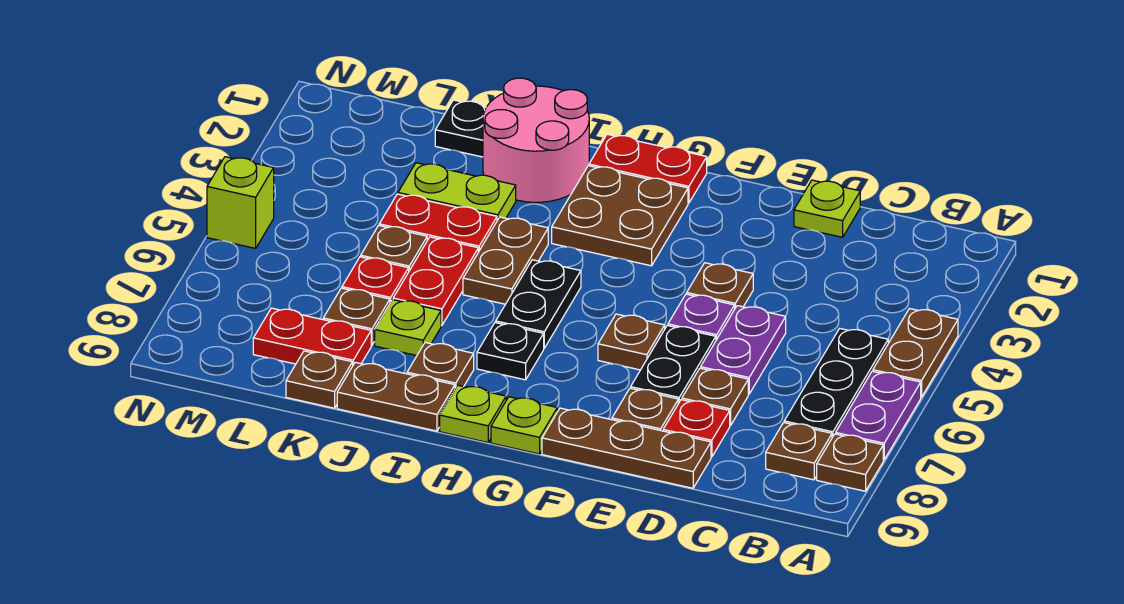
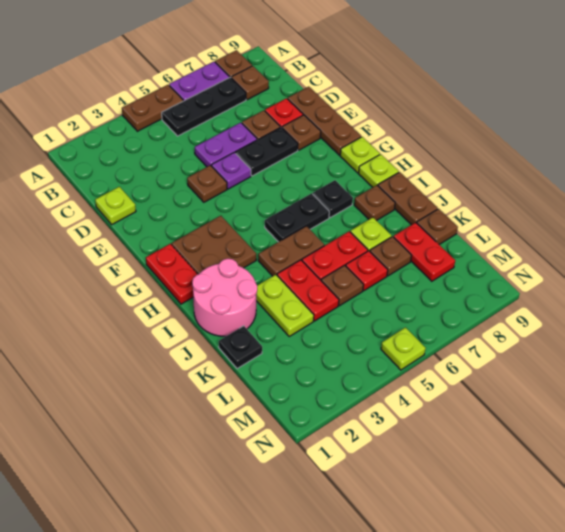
brown 1x1 plate [598,314,665,370] -> none
lime 1x1 brick [207,157,274,248] -> lime 1x1 plate [381,327,426,370]

